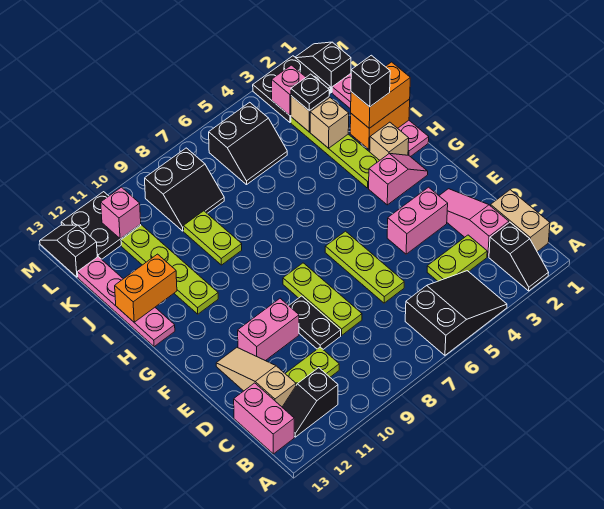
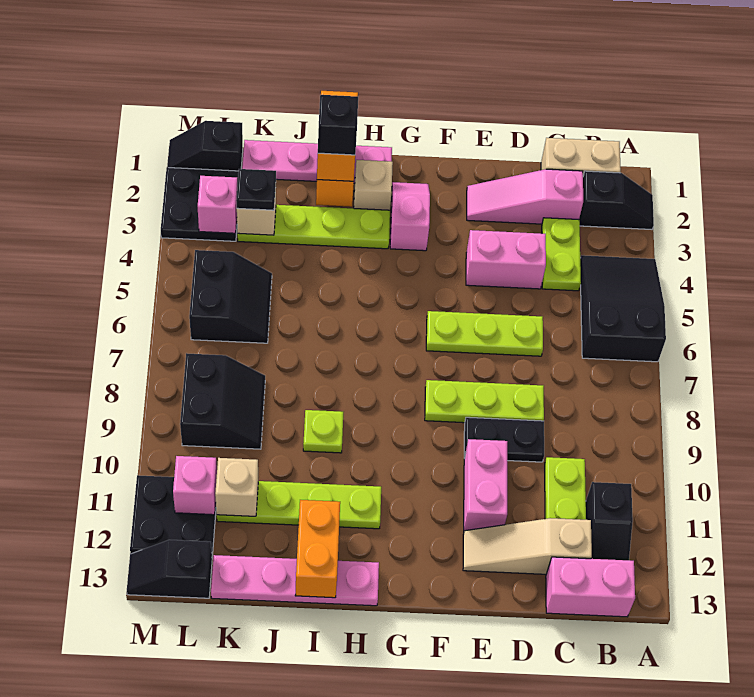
pink 1x2 brick [387,187,448,254] -> pink 1x2 brick turned to [466,230,546,289]
lime 1x2 plate [184,211,242,265] -> lime 1x1 plate [303,410,343,453]
tan 1x1 brick [310,98,349,148] -> tan 1x1 brick moved to [215,458,258,516]

